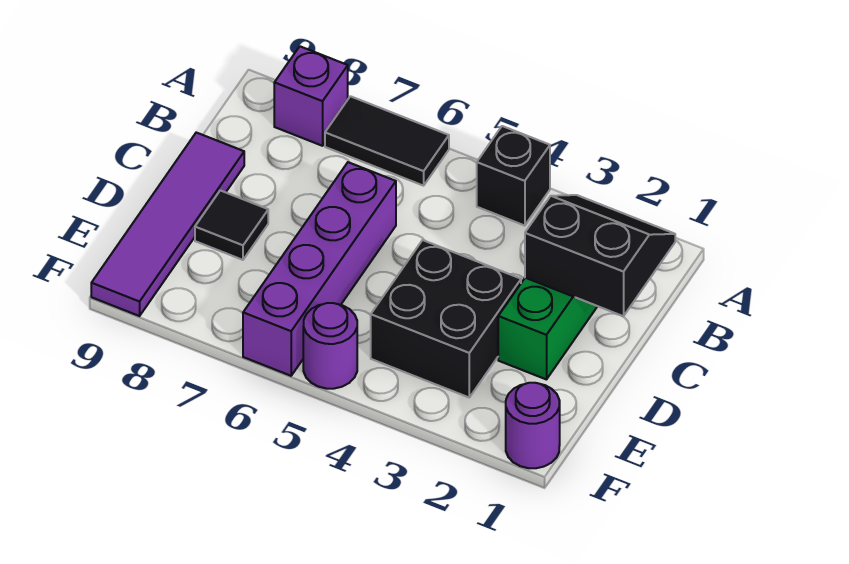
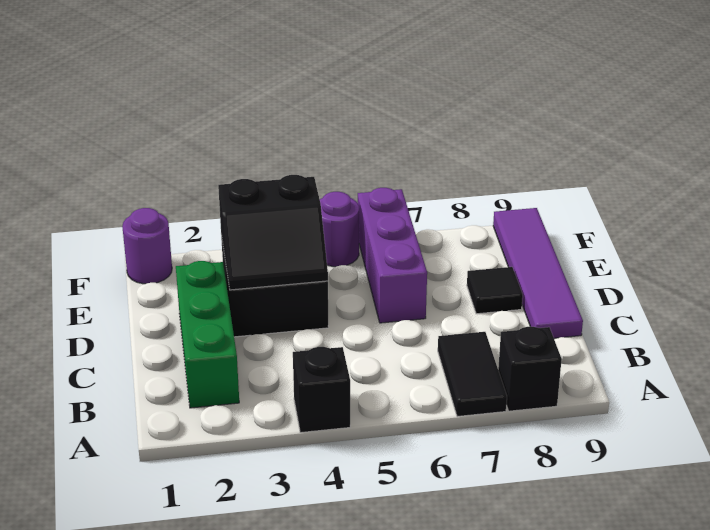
black 1x2 tile [325,96,449,186] -> black 1x2 tile turned to [438,332,507,417]
purple 1x1 brick [274,46,348,146] -> black 1x1 brick [498,327,562,411]
black 2x2 slope [525,195,675,316] -> black 2x2 slope moved to [218,175,328,290]
purple 1x4 brick [243,162,396,376] -> purple 1x3 brick [358,188,427,323]

